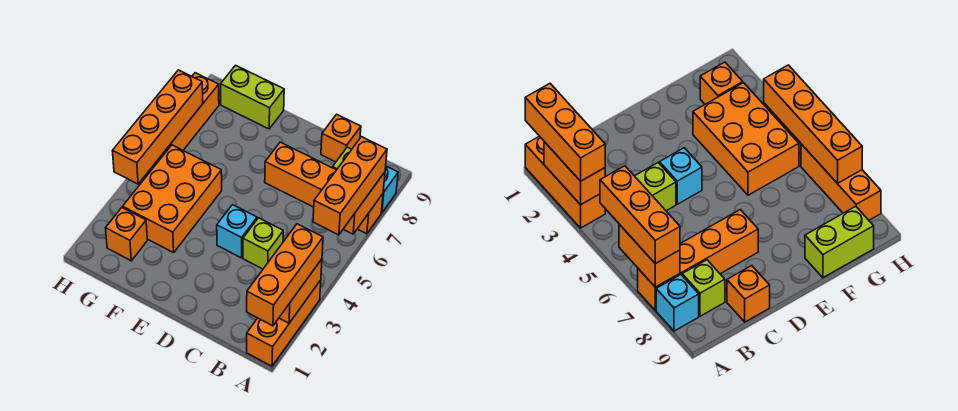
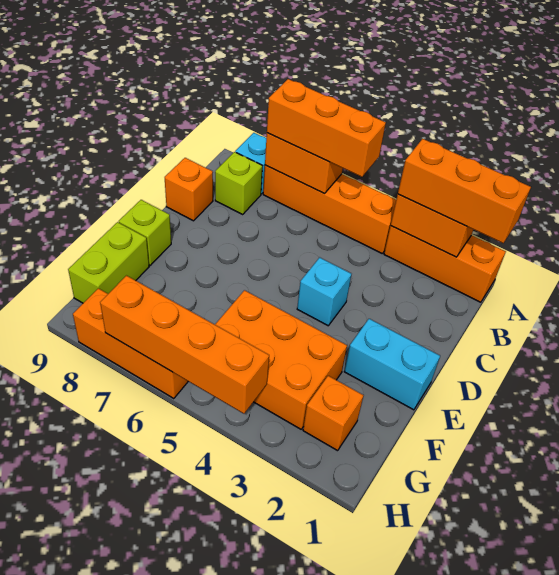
orange 1x4 brick [265,142,383,234] -> orange 1x4 brick turned to [263,165,396,253]
lime 1x1 brick [243,218,283,269] -> lime 1x1 brick moved to [119,200,171,265]
none -> cyan 1x2 brick [344,319,440,410]

